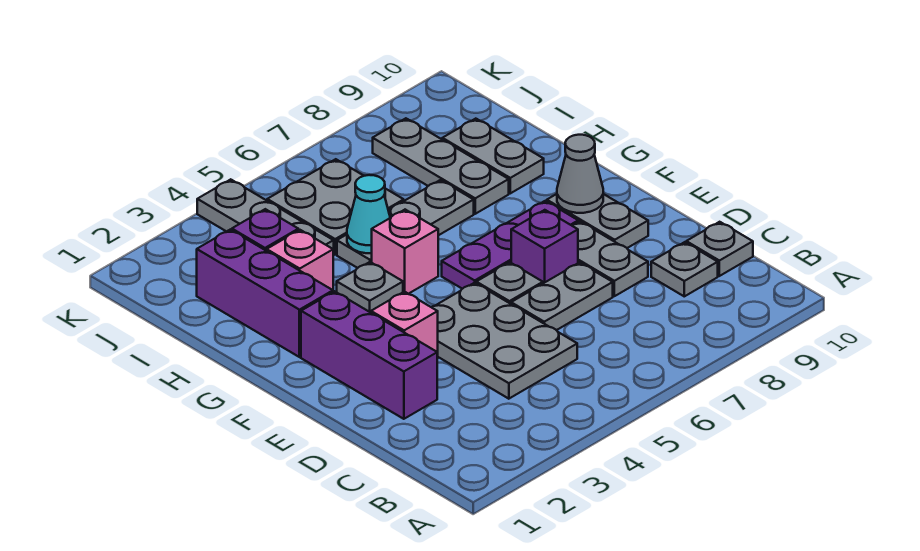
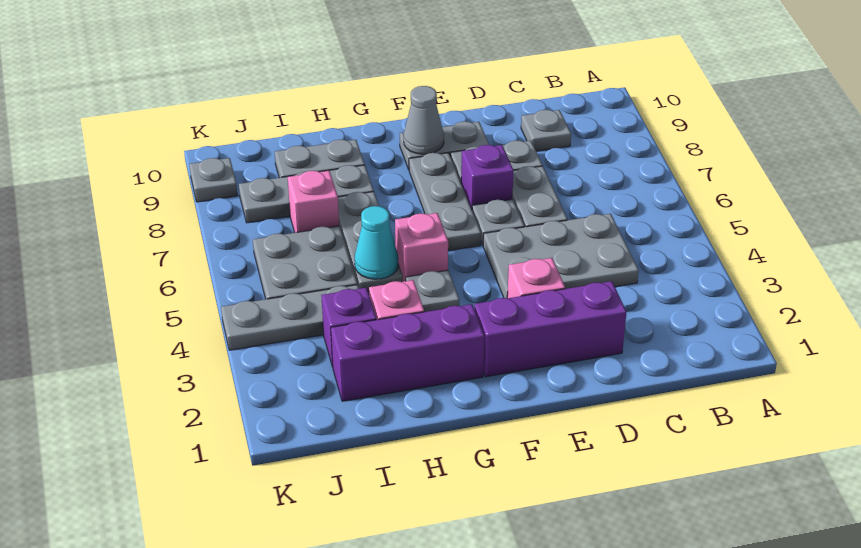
grey 1x1 plate [686,222,753,276] -> grey 1x1 plate moved to [189,158,237,202]
purple 1x3 plate [442,201,578,289] -> grey 1x3 plate [409,153,481,251]
none -> pink 1x1 brick [288,170,339,233]

